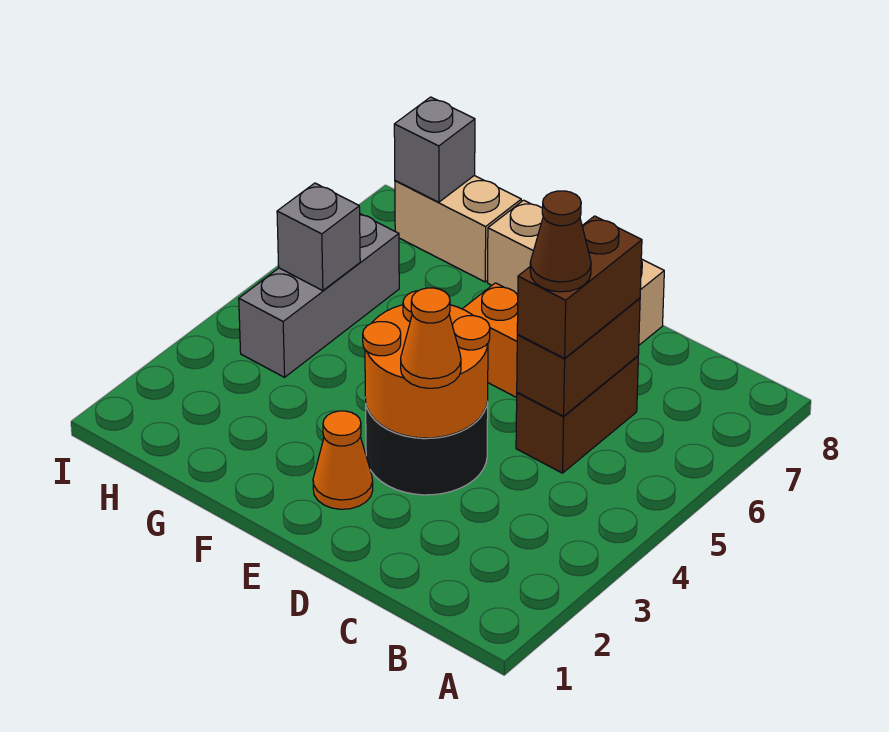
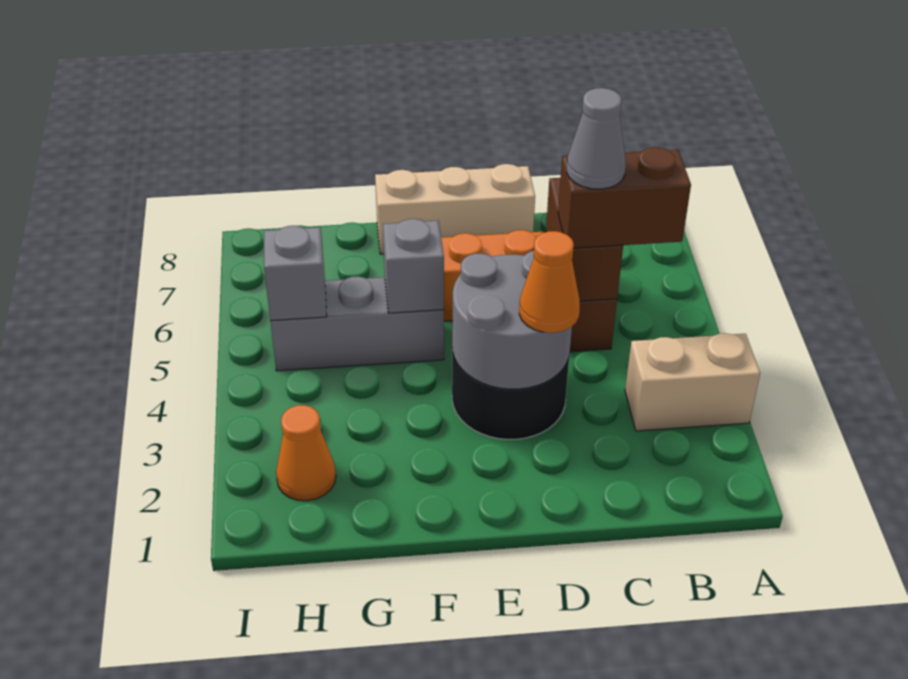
brown 1x2 brick [517,216,642,358] -> brown 1x2 brick turned to [558,147,691,248]
brown 1x1 cone [530,191,591,292] -> grey 1x1 cone [567,88,626,189]
orange 2x2 round brick [363,291,490,438] -> grey 2x2 round brick [452,251,572,389]
orange 1x1 cone [313,411,373,509] -> orange 1x1 cone moved to [276,405,336,501]
tan 1x2 brick [395,176,521,282] -> tan 1x2 brick moved to [625,333,760,431]
grey 1x3 brick [239,214,399,377] -> grey 1x3 brick turned to [270,276,444,371]
grey 1x1 brick [394,97,475,202] -> grey 1x1 brick moved to [383,219,444,313]

